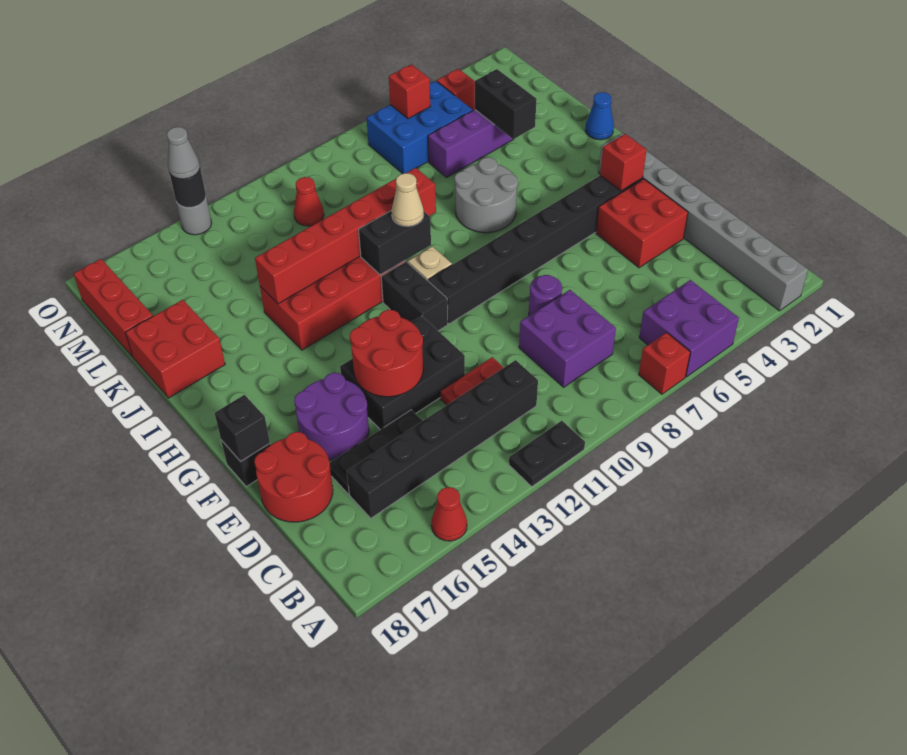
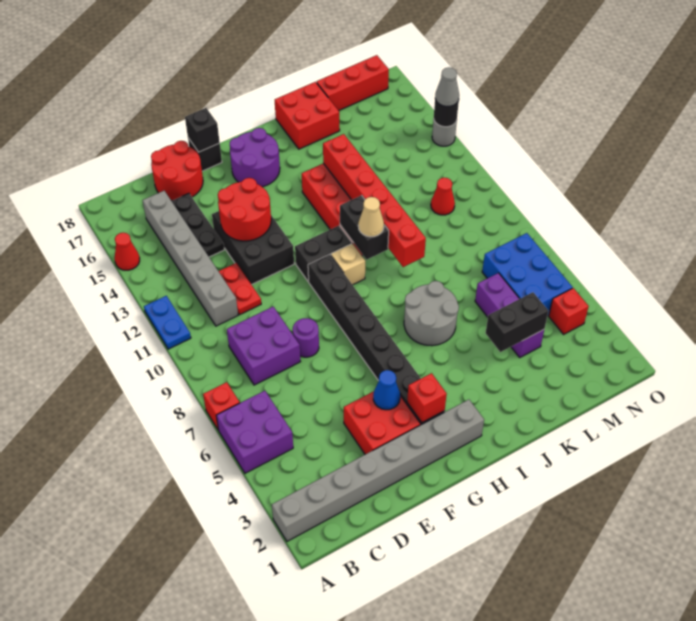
black 1x2 plate [509,421,585,487] -> blue 1x2 plate [144,296,191,349]
black 1x6 brick [347,360,538,518] -> grey 1x6 brick [143,191,238,326]
purple 2x2 round brick [294,373,369,460] -> purple 2x2 round brick moved to [230,128,280,187]
blue 1x1 cone [585,92,614,140] -> blue 1x1 cone moved to [373,370,400,410]
red 1x1 brick [389,64,430,119] -> none

